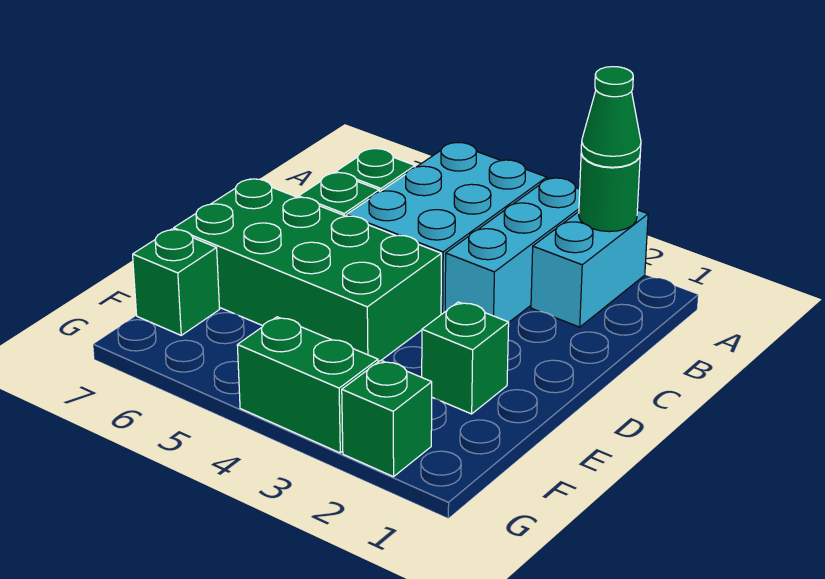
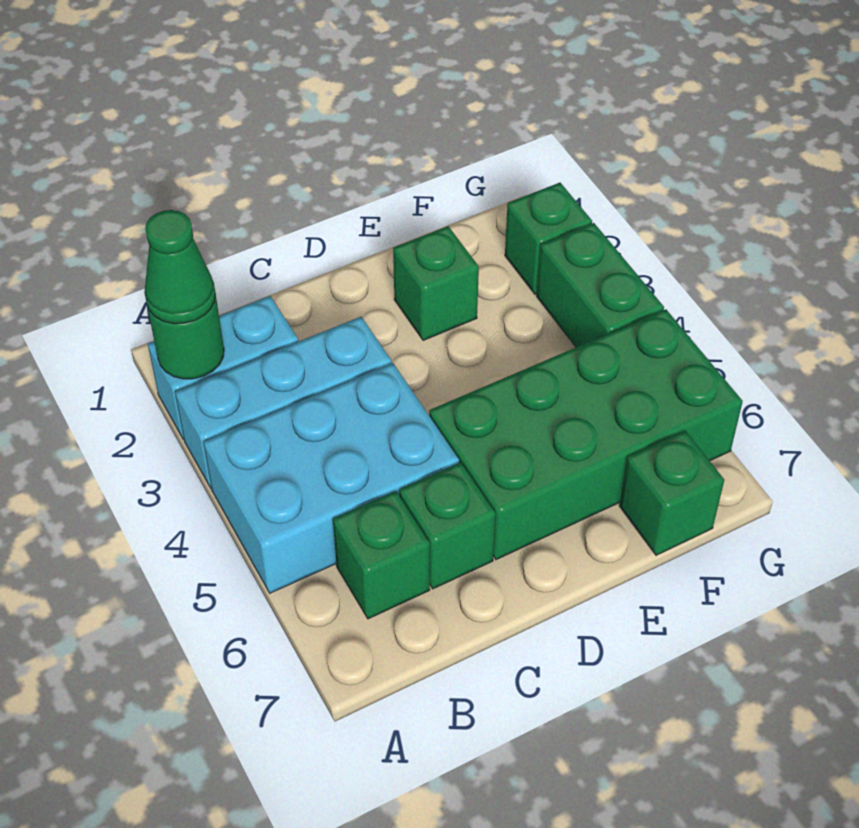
green 2x4 brick [174,179,441,362] -> green 2x4 brick turned to [429,309,743,560]

